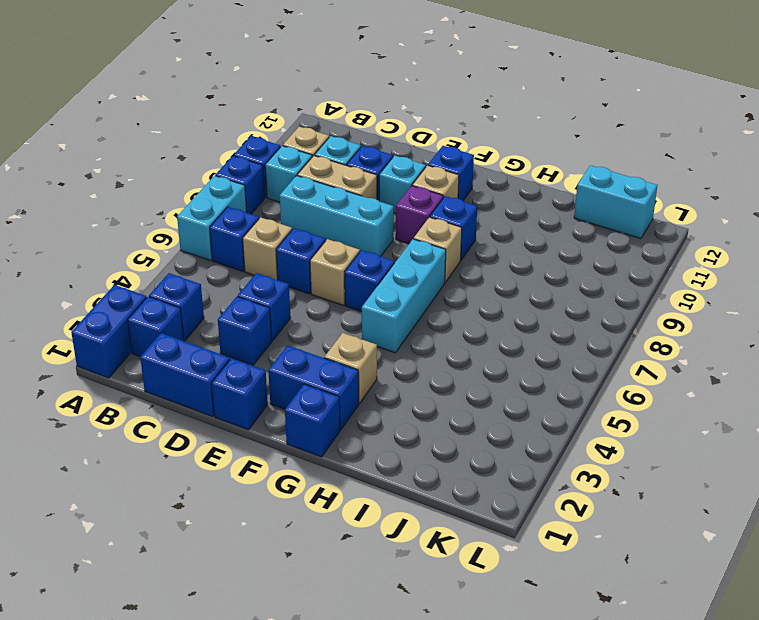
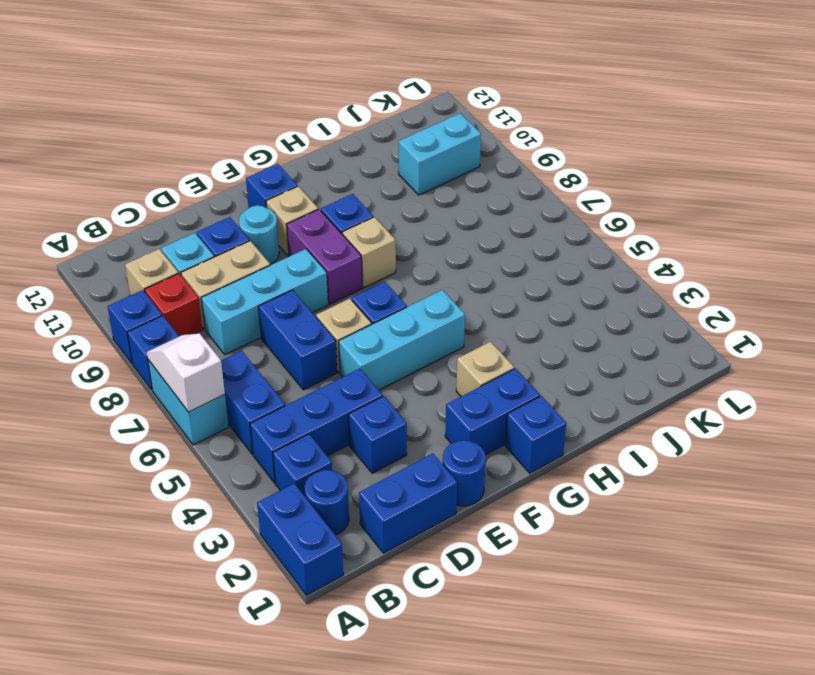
none -> white 1x2 slope [147,333,225,412]
blue 1x1 brick [128,297,184,357] -> blue 1x1 round brick [305,470,349,535]
blue 1x1 brick [210,207,259,271] -> blue 1x2 brick [221,351,285,454]
cyan 1x1 brick [265,146,312,202] -> red 1x1 brick [145,273,203,336]
tan 1x1 brick [243,217,292,280] -> none
blue 1x1 brick [238,273,290,341] -> blue 1x3 brick [250,369,383,483]
blue 1x1 brick [276,228,326,294] -> blue 1x2 brick [259,290,337,390]
blue 1x1 brick [211,358,268,430] -> blue 1x1 round brick [443,440,486,506]
cyan 1x1 brick [379,156,426,213] -> cyan 1x1 round brick [239,205,279,264]
purple 1x1 brick [396,186,443,244] -> purple 1x2 brick [287,209,362,304]
cyan 1x3 brick [362,239,446,353] -> cyan 1x3 brick turned to [339,290,465,390]
cyan 1x2 brick [574,165,657,239] -> cyan 1x2 brick moved to [399,113,481,195]

